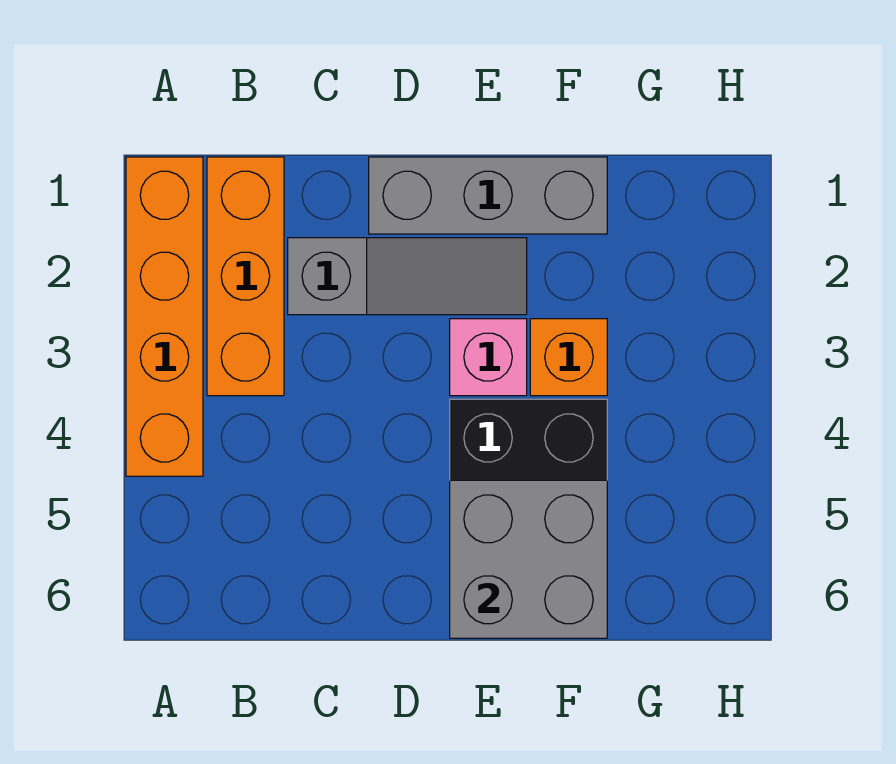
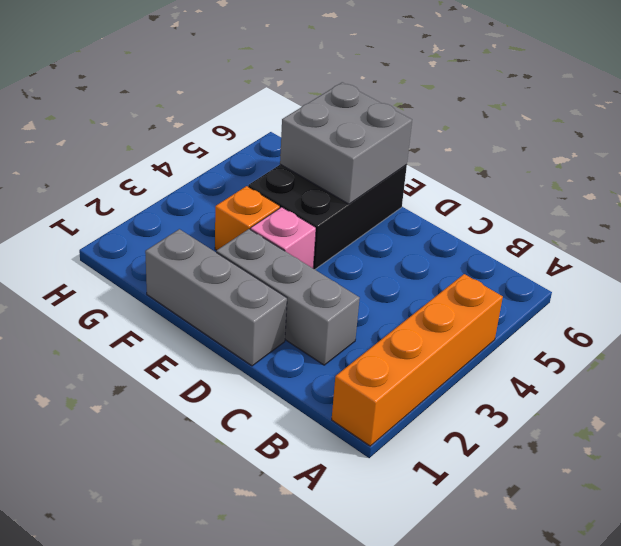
orange 1x3 brick [207,157,284,396] -> none
grey 1x3 slope [288,238,527,315] -> grey 1x3 brick [216,229,360,365]

